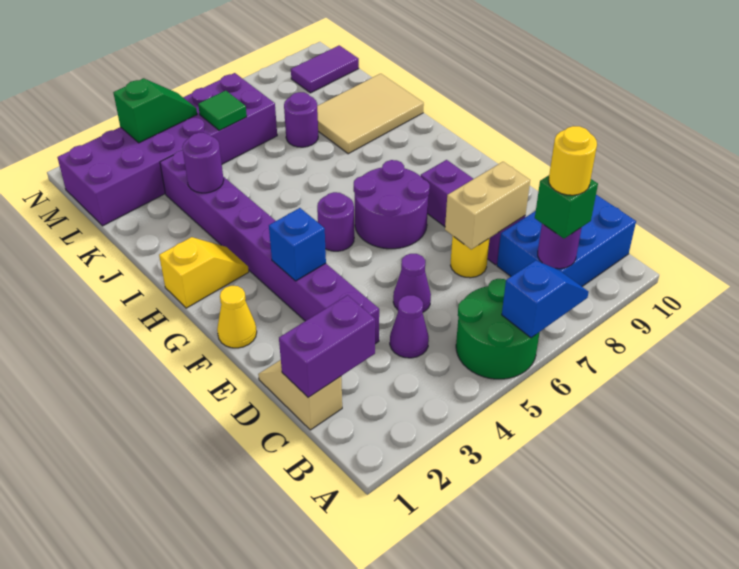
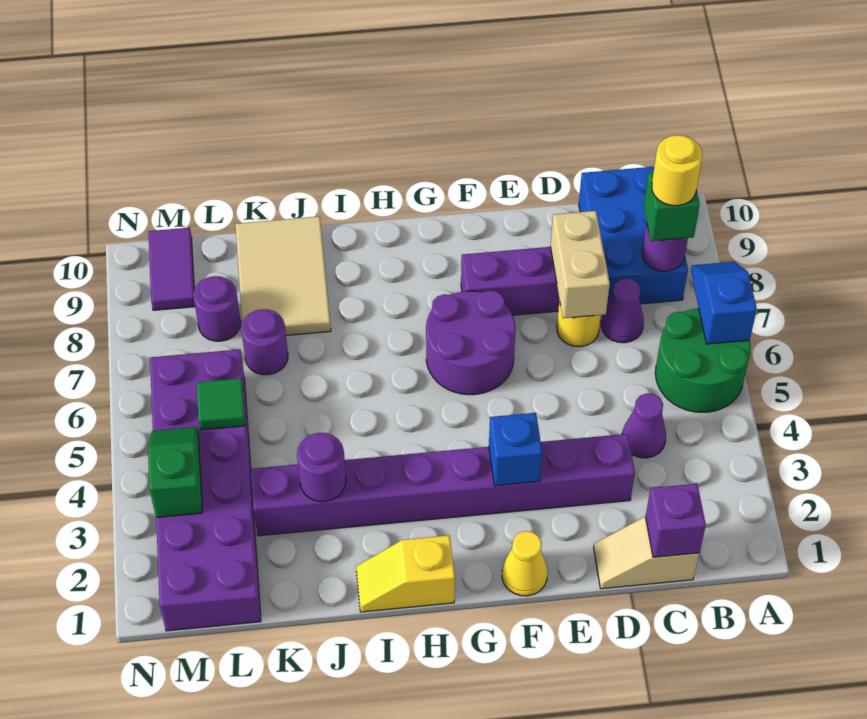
purple 1x2 brick [279,295,375,397] -> purple 1x1 brick [645,484,706,557]
purple 1x1 cone [393,254,431,312] -> purple 1x1 cone moved to [601,278,644,343]
purple 1x1 round brick [317,192,354,251] -> purple 1x1 round brick moved to [193,276,241,341]
yellow 1x2 slope [159,237,249,308] -> yellow 1x2 slope turned to [356,535,455,612]

